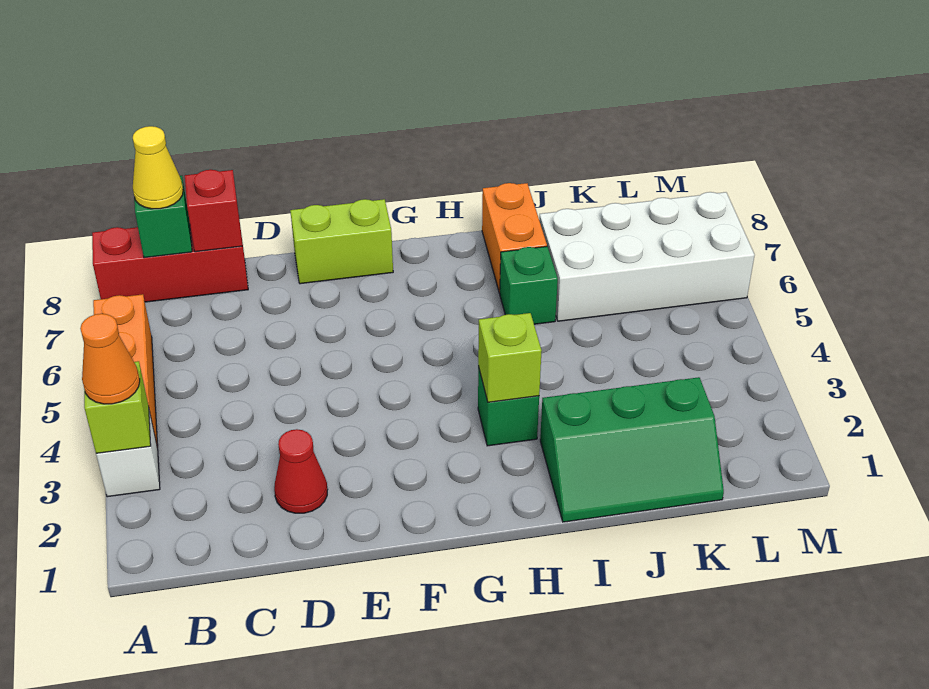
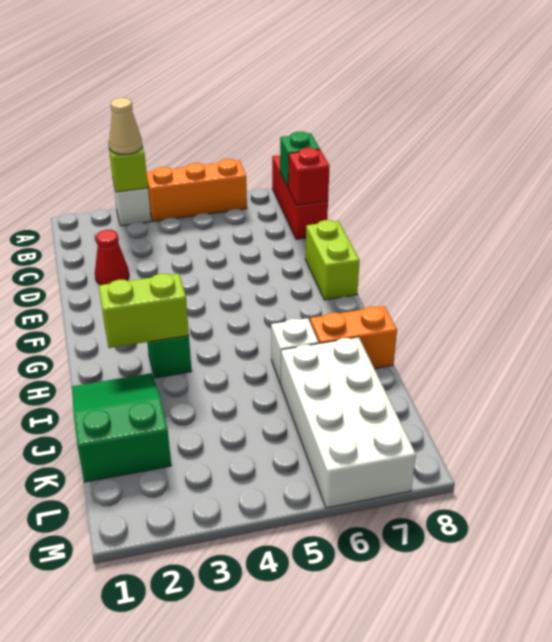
orange 1x1 cone [80,314,140,404] -> tan 1x1 cone [109,98,142,155]
yellow 1x1 cone [133,126,183,209] -> none
lime 1x1 brick [478,313,542,402] -> lime 1x2 brick [99,274,189,348]
green 2x3 slope [540,377,724,522] -> green 2x3 slope turned to [72,373,171,482]
green 1x1 brick [500,247,558,324] -> white 1x1 brick [271,318,319,384]

